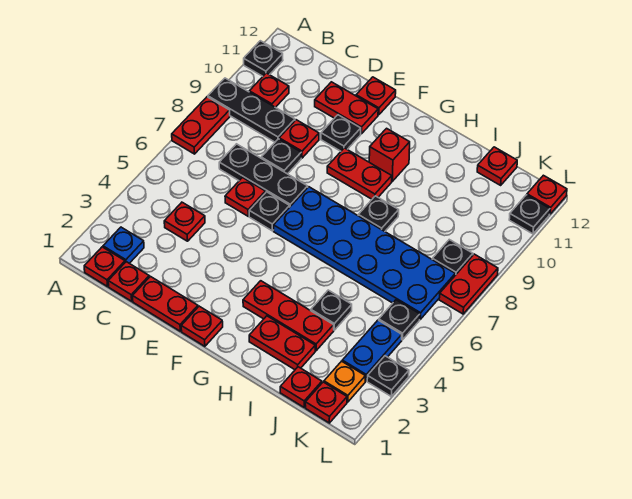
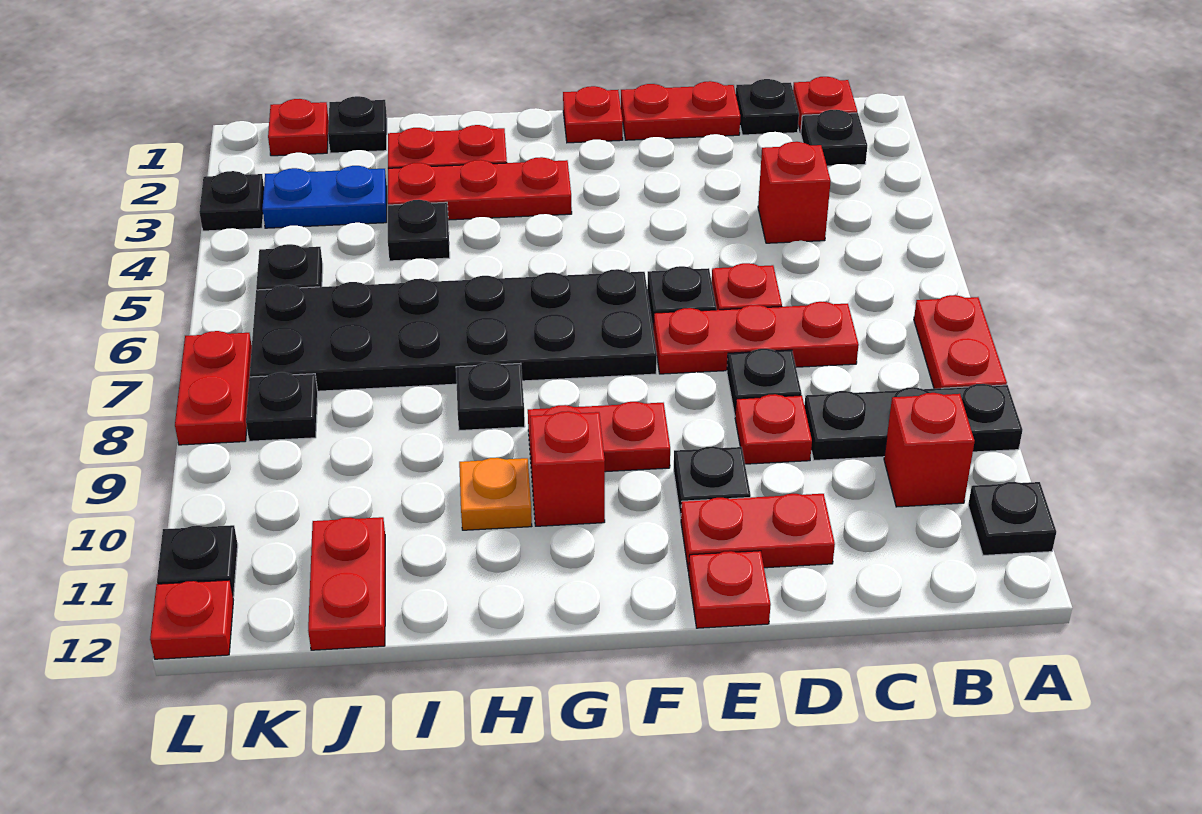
blue 1x1 plate [103,227,144,263] -> black 1x1 plate [801,110,867,166]
red 1x1 plate [249,73,289,107] -> red 1x1 brick [884,393,975,507]
red 1x1 plate [108,262,149,301] -> black 1x1 plate [736,79,799,135]
red 1x1 plate [164,202,205,241] -> red 1x1 brick [758,142,831,243]
black 1x3 plate [219,144,308,206] -> red 1x3 plate [653,302,859,374]
blue 2x6 plate [274,187,455,319] -> black 2x6 plate [250,269,657,391]
red 1x1 plate [280,367,322,407] -> black 1x1 plate [328,96,387,153]
red 1x1 plate [477,147,517,185] -> red 1x2 plate [308,517,385,650]
orange 1x1 plate [324,361,365,402] -> orange 1x1 plate moved to [459,458,532,530]
blue 1x2 plate [342,320,402,381] -> blue 1x2 plate turned to [262,166,387,228]

